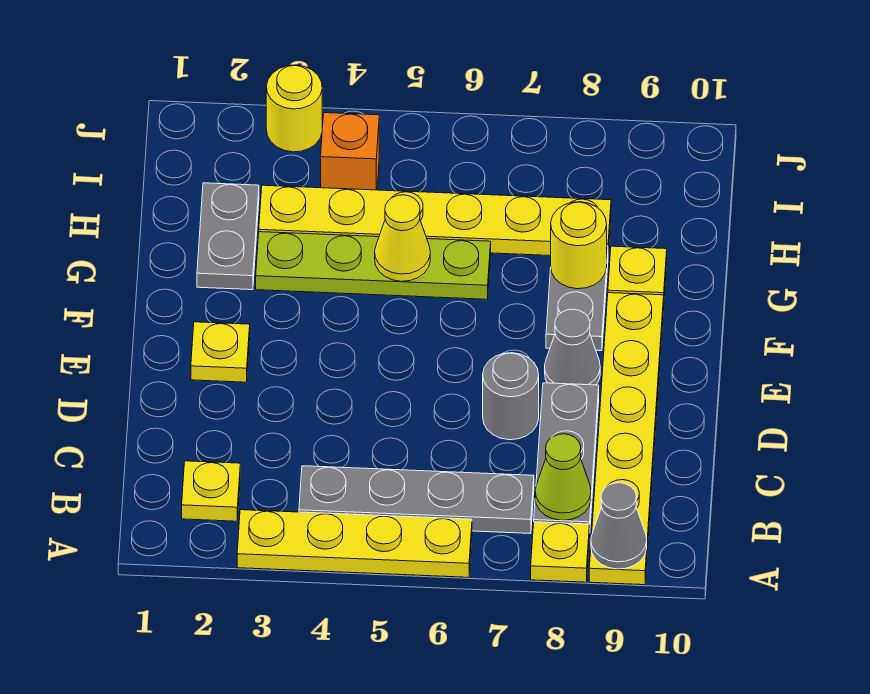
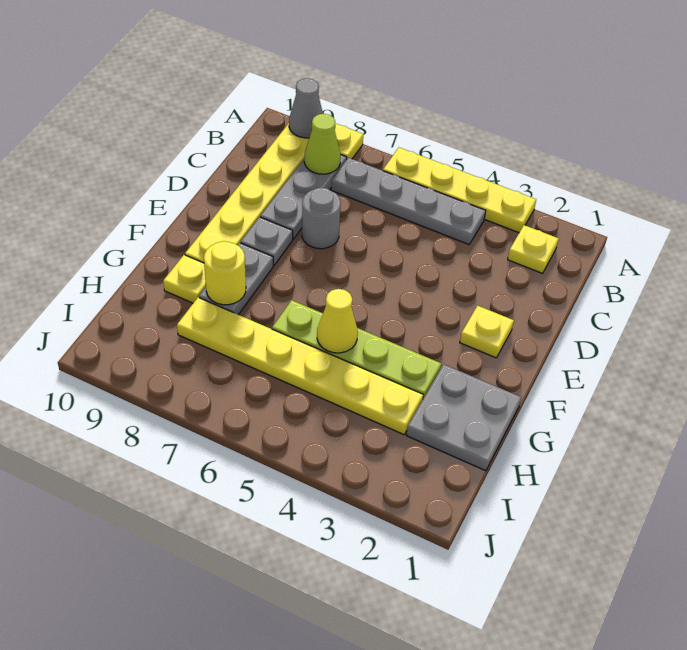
grey 1x1 cone [545,309,600,385] -> grey 1x1 plate [241,217,293,265]
grey 1x2 plate [197,183,259,290] -> grey 2x2 plate [406,364,521,471]
orange 1x1 brick [321,113,379,190] -> none
yellow 1x1 round brick [266,65,322,152] -> none

